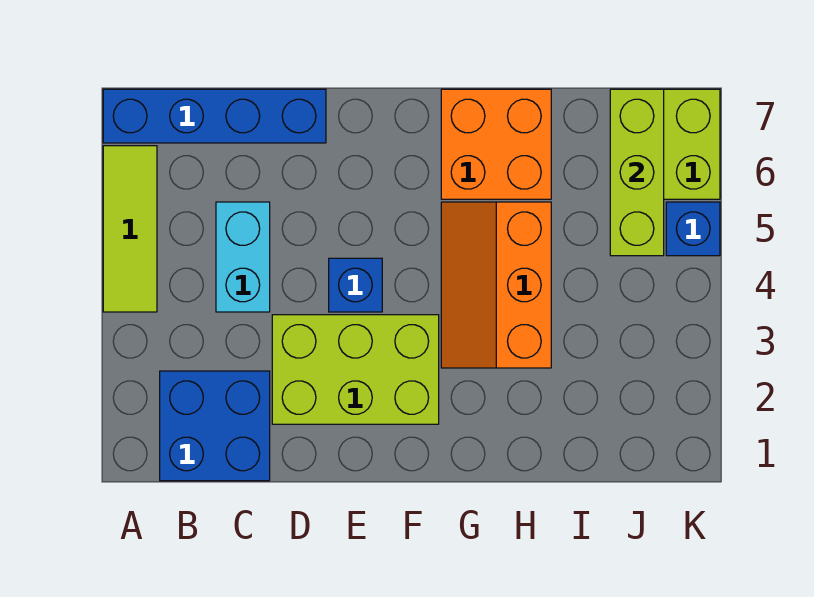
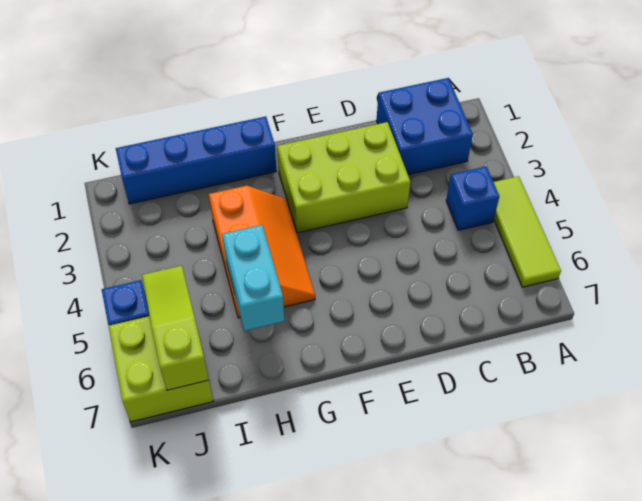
blue 1x4 brick [103,89,326,143] -> blue 1x4 brick moved to [116,116,277,204]
cyan 1x2 brick [216,202,270,312] -> cyan 1x2 brick moved to [222,225,284,331]
blue 1x1 brick [329,258,382,312] -> blue 1x1 brick moved to [446,166,499,230]
orange 2x2 brick [441,89,551,199] -> none
lime 1x3 brick [610,89,664,256] -> lime 1x3 slope [142,266,209,390]

